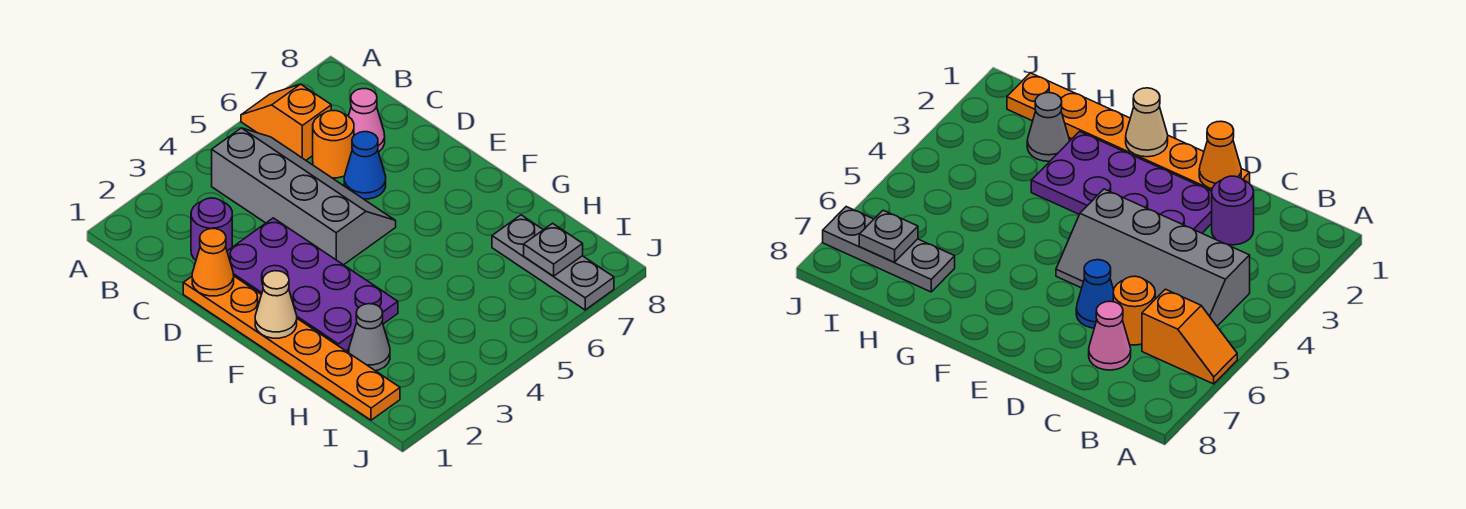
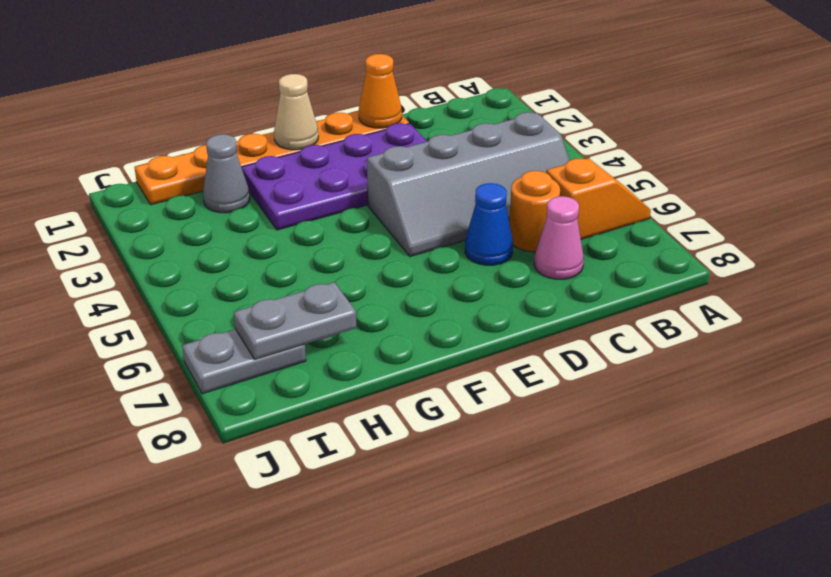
purple 1x1 round brick [191,198,232,260] -> none
grey 1x3 plate [492,215,614,310] -> grey 1x2 plate [182,329,306,394]
grey 1x1 plate [524,223,583,276] -> grey 1x2 plate [234,282,357,359]

